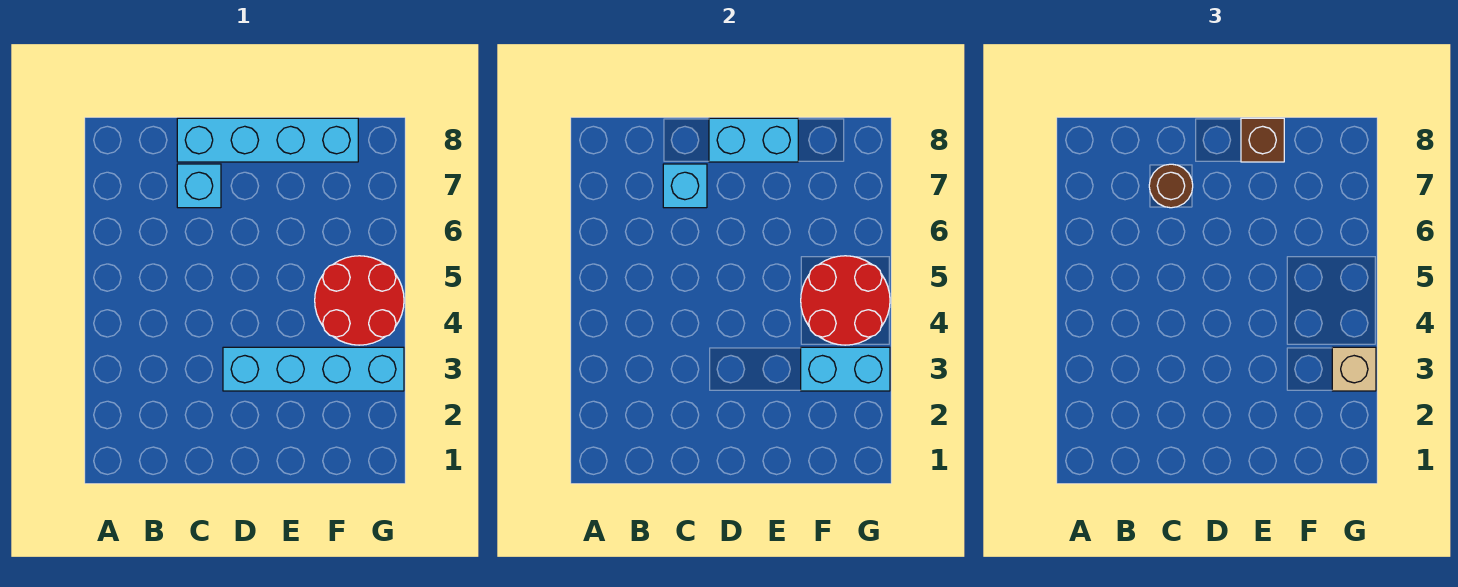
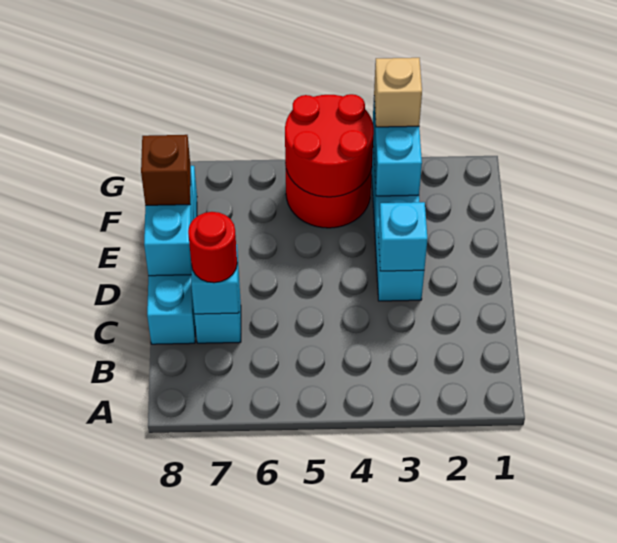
brown 1x1 round brick [1149,164,1193,208] -> red 1x1 round brick [188,212,237,283]
none -> cyan 1x1 brick [378,202,427,271]

